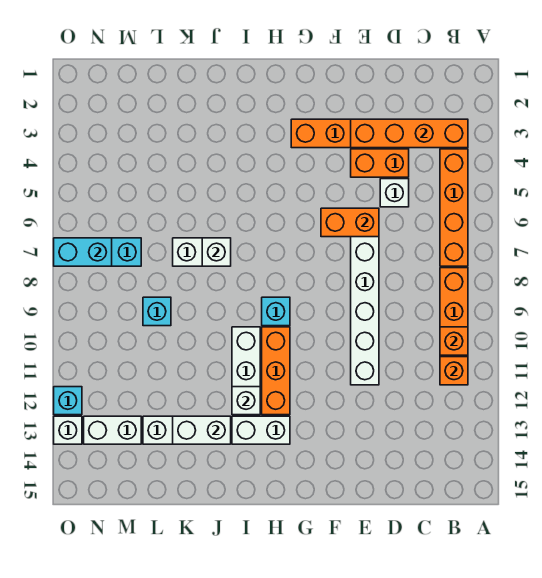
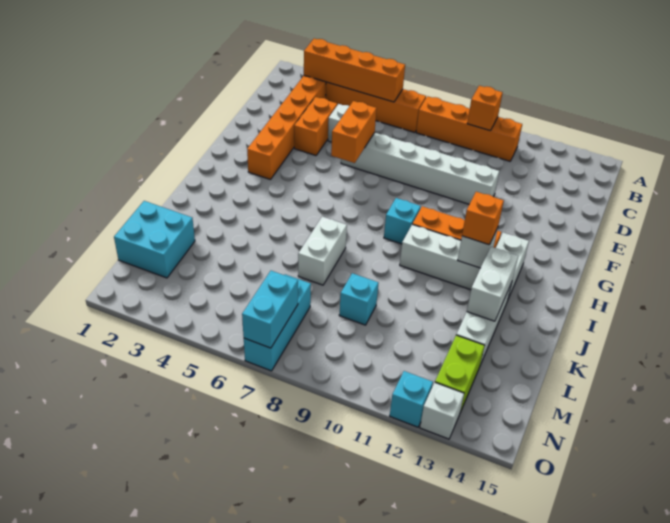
orange 1x4 brick [351,119,468,148] -> orange 1x4 brick turned to [304,38,405,102]
orange 1x1 brick [440,357,468,385] -> orange 1x1 brick moved to [462,192,504,245]
white 1x1 brick [202,238,231,266] -> none
none -> cyan 2x2 brick [114,201,195,278]
white 1x2 brick [84,416,141,444] -> lime 1x2 brick [435,335,485,412]

